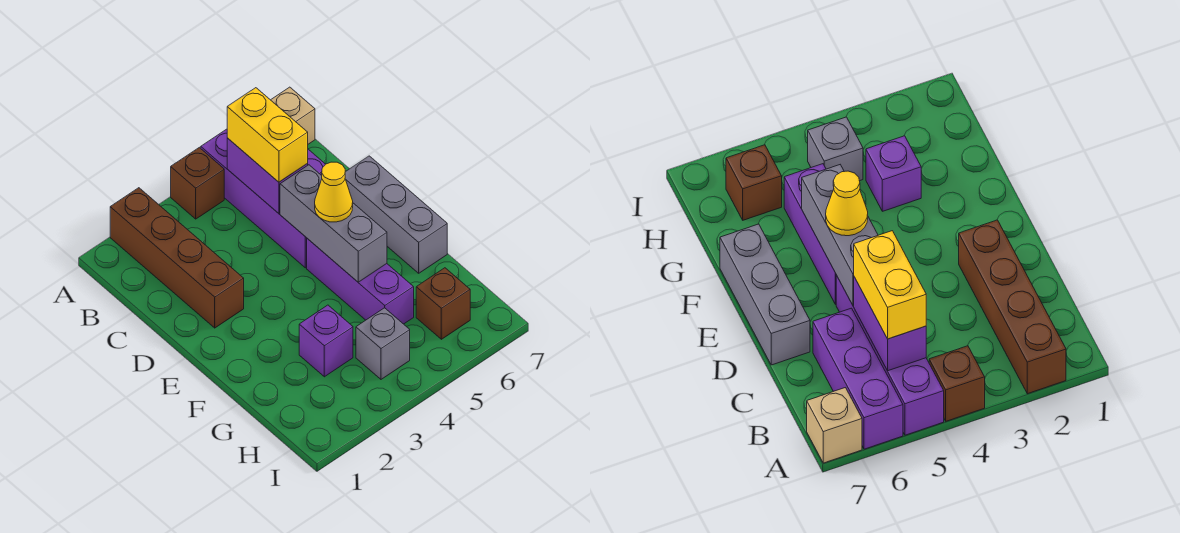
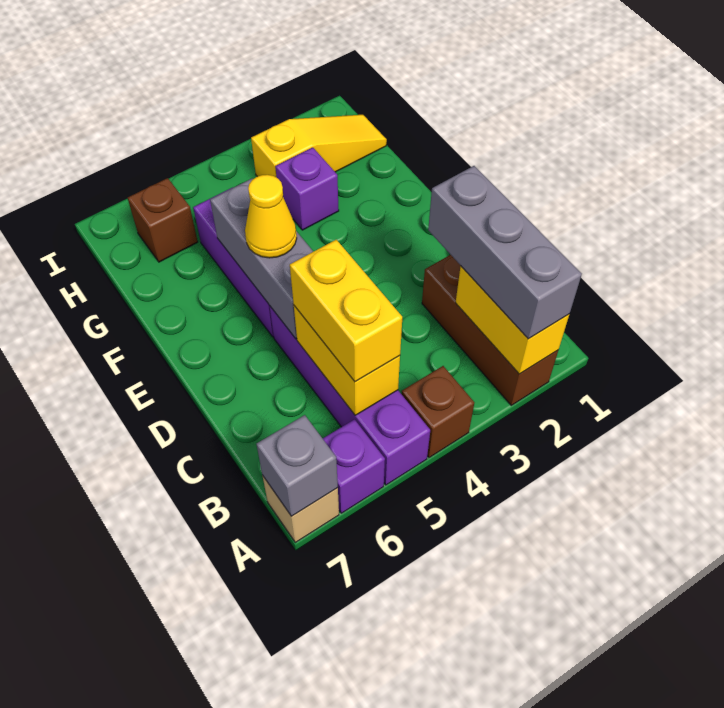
brown 1x4 brick [110,188,244,328] -> brown 1x3 brick [422,255,558,405]
none -> yellow 1x2 brick [456,266,569,374]
purple 1x3 brick [813,308,903,449] -> purple 1x1 brick [323,419,385,513]
purple 1x2 brick [227,138,308,213] -> yellow 1x2 brick [294,306,400,415]
grey 1x3 brick [345,156,447,273] -> grey 1x3 brick moved to [428,166,582,339]
none -> yellow 1x3 slope [251,115,387,177]
grey 1x1 brick [356,308,410,379] -> grey 1x1 brick moved to [256,415,338,516]

